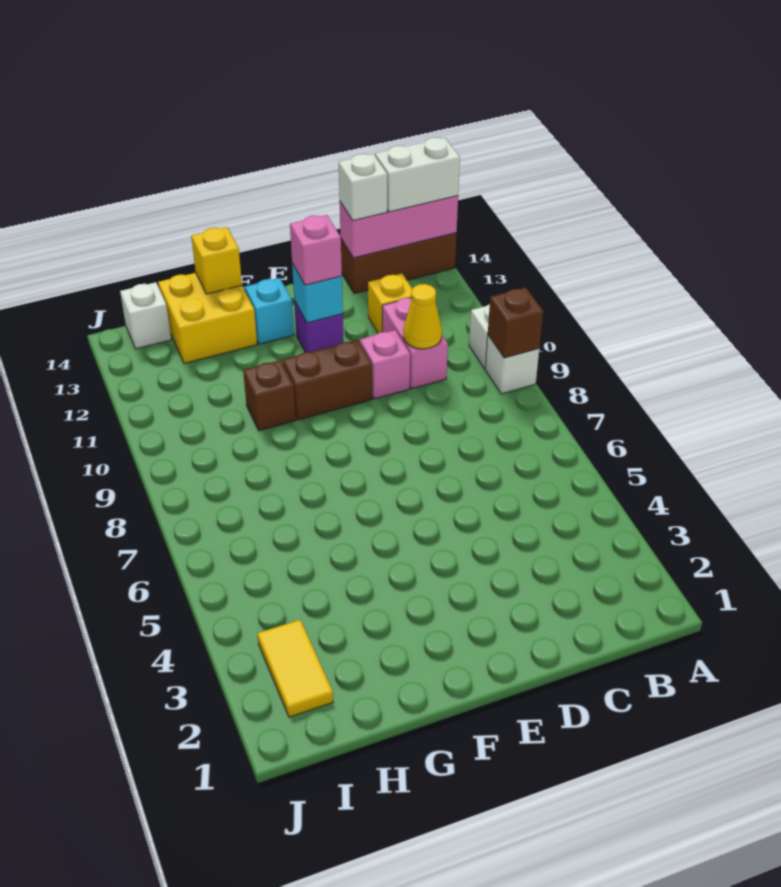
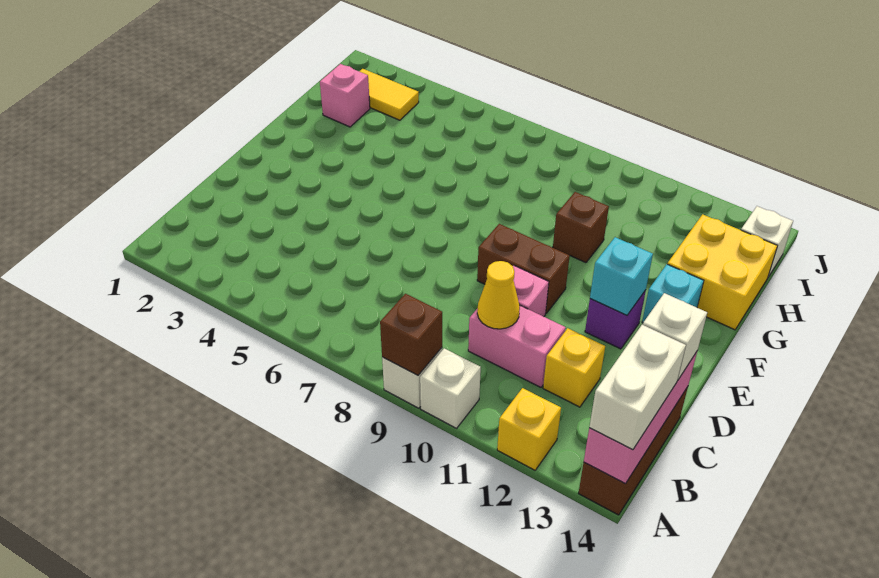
brown 1x2 brick [283,340,372,420] -> brown 1x2 brick turned to [477,224,570,313]
pink 1x1 brick [290,215,342,285] -> pink 1x1 brick moved to [320,64,370,127]
yellow 1x1 brick [191,227,242,294] -> yellow 1x1 brick moved to [497,388,561,470]

